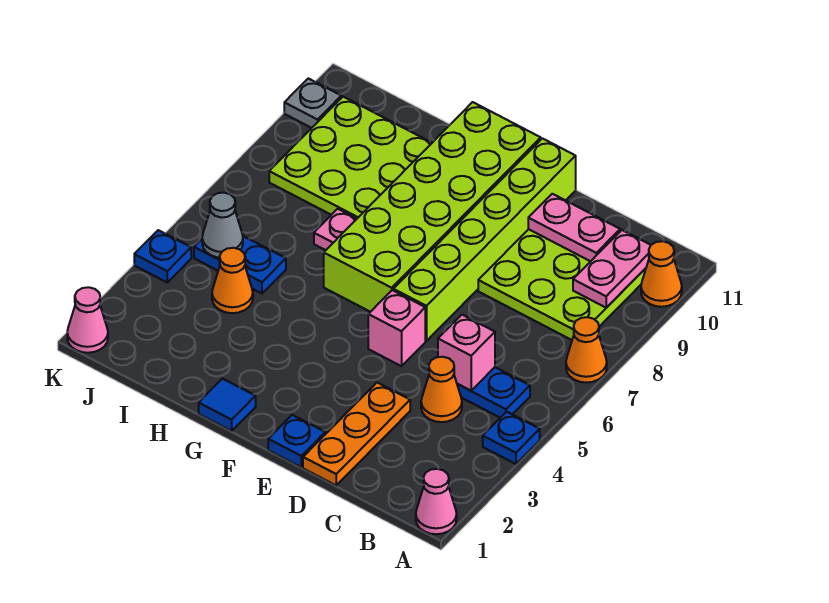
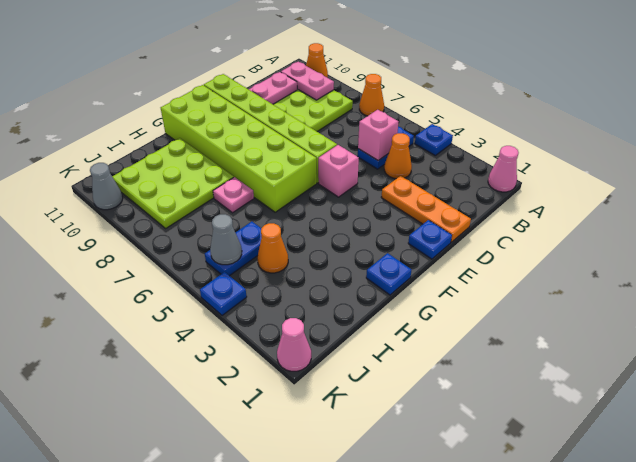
blue 1x1 tile [199,379,256,431] -> blue 1x1 plate [366,253,411,295]
grey 1x1 plate [284,78,341,128] -> grey 1x1 cone [90,163,123,210]

